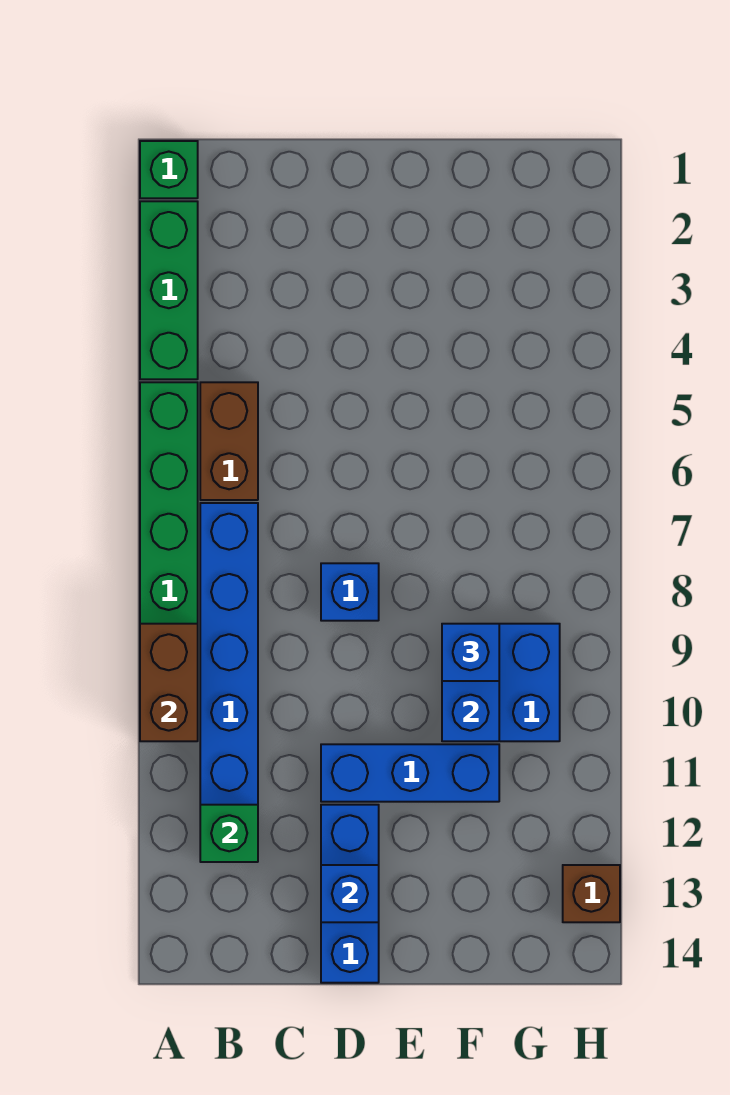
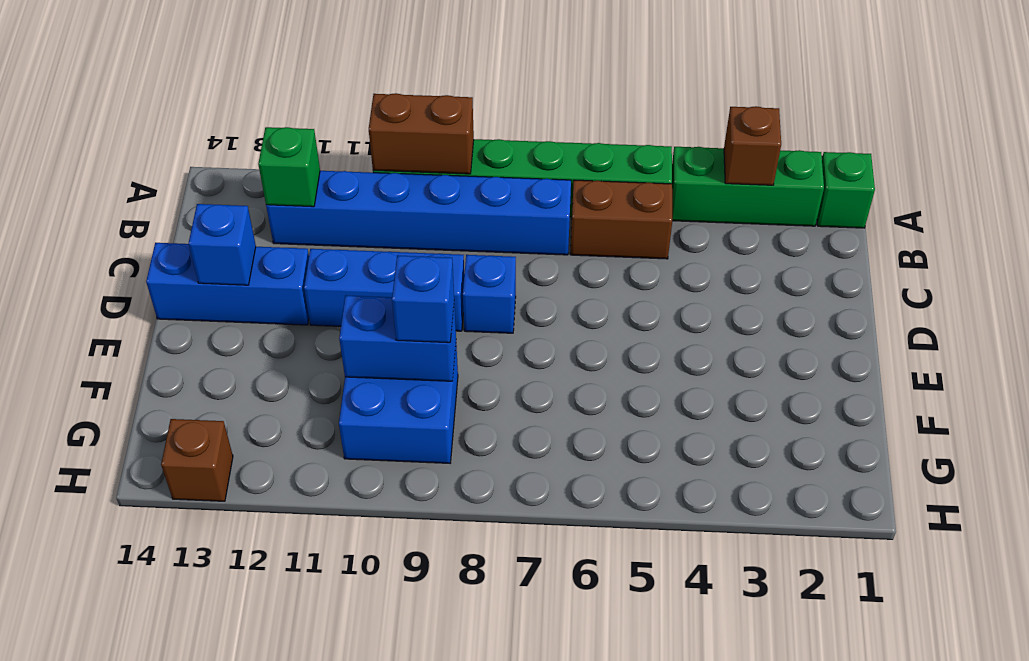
none -> brown 1x1 brick [724,106,781,185]
blue 1x3 brick [321,744,499,802] -> blue 1x3 brick turned to [304,249,464,331]

